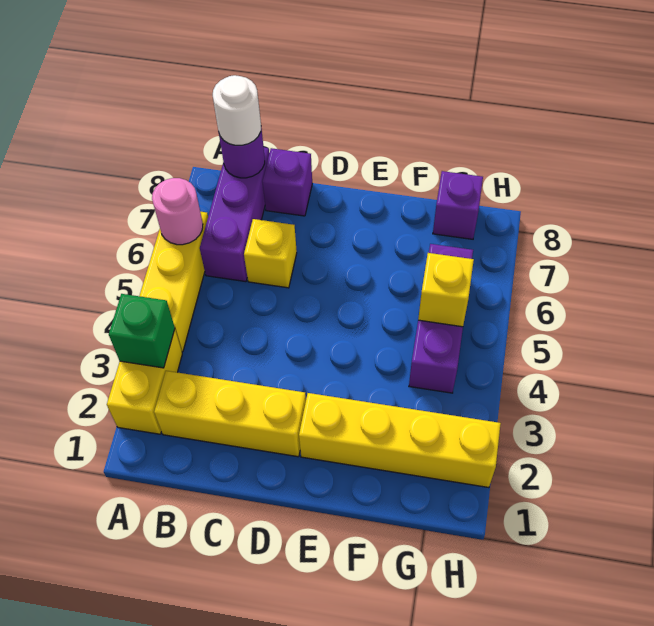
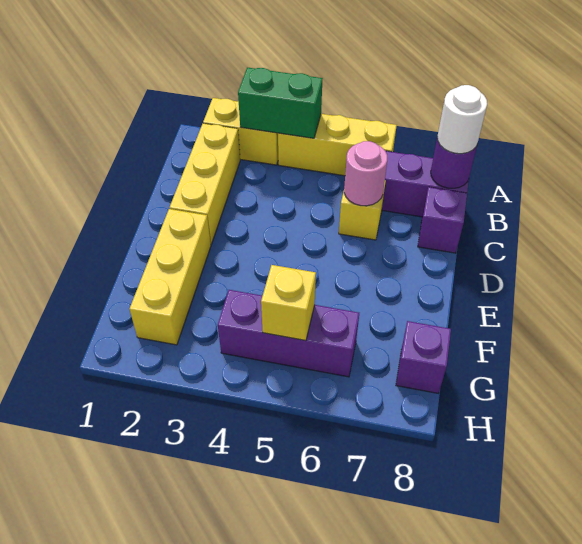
green 1x1 brick [109,294,175,368] -> green 1x2 brick [238,67,323,138]
pink 1x1 round brick [152,178,203,245] -> pink 1x1 round brick moved to [344,141,387,206]
yellow 1x4 brick [299,393,501,488] -> yellow 1x3 brick [129,209,211,345]

